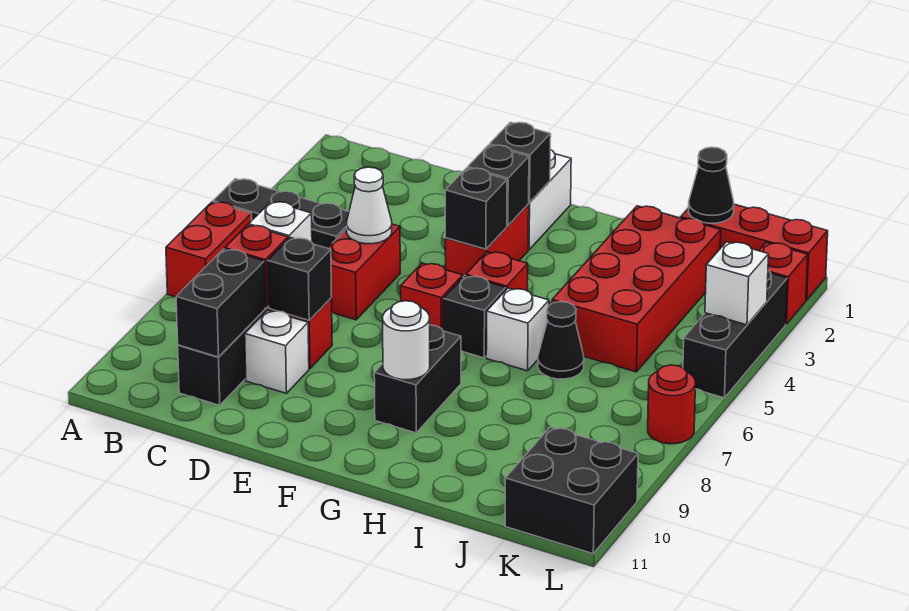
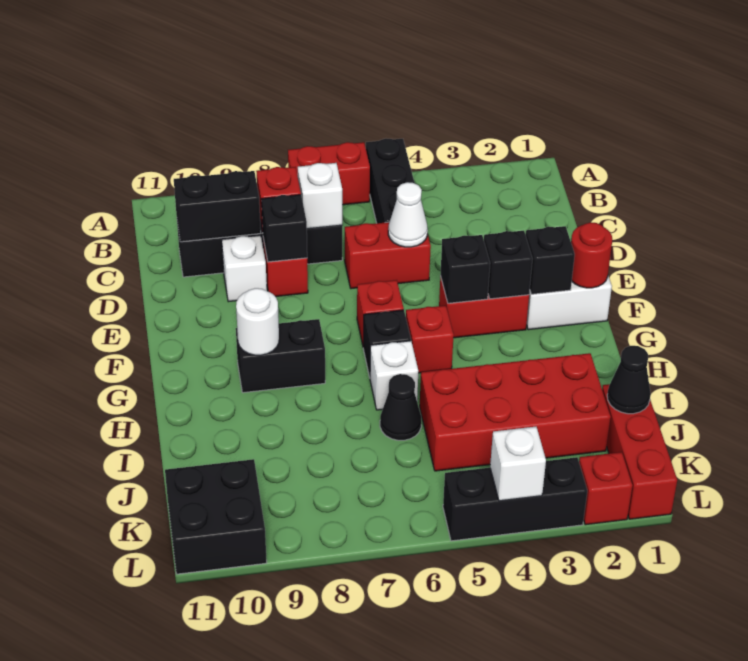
red 1x1 round brick [648,365,696,444] -> red 1x1 round brick moved to [571,222,612,288]

